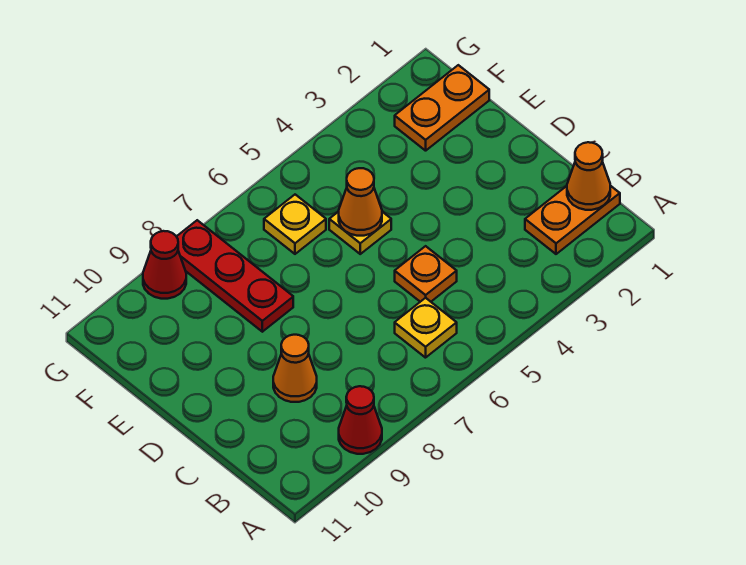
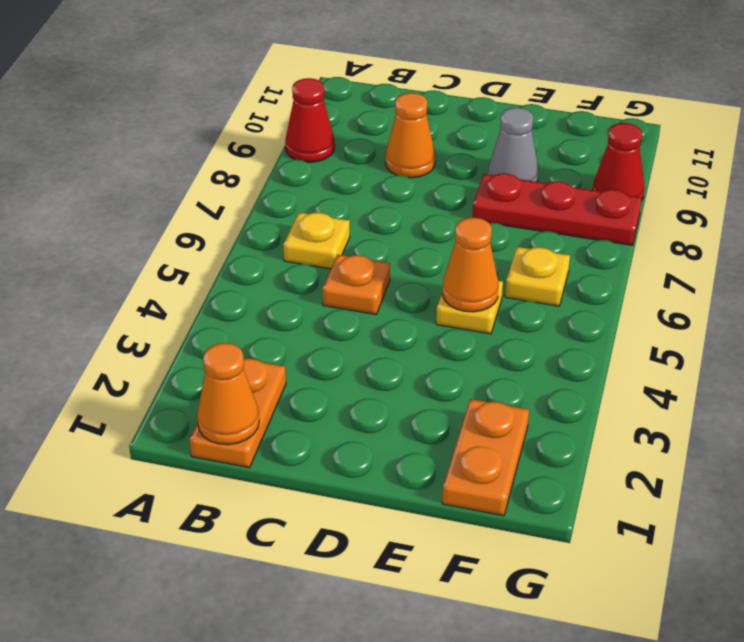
none -> grey 1x1 cone [488,108,538,182]

